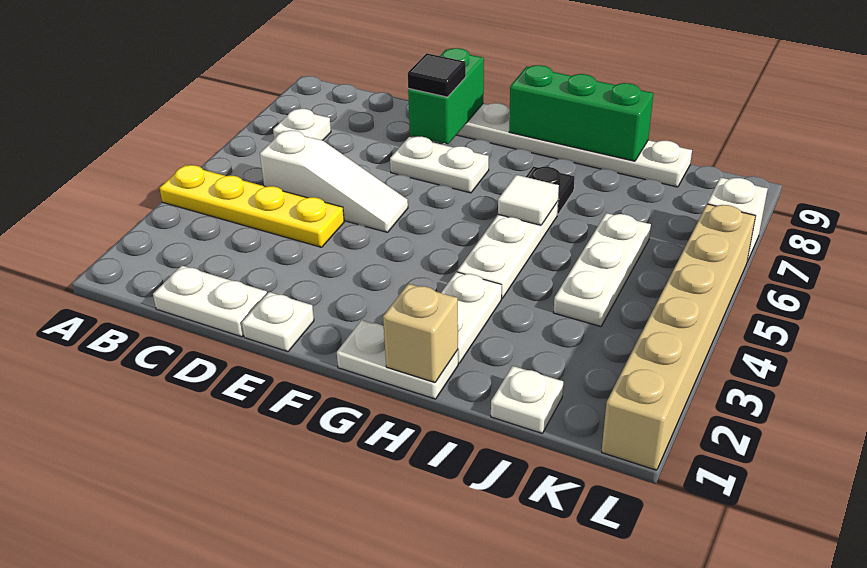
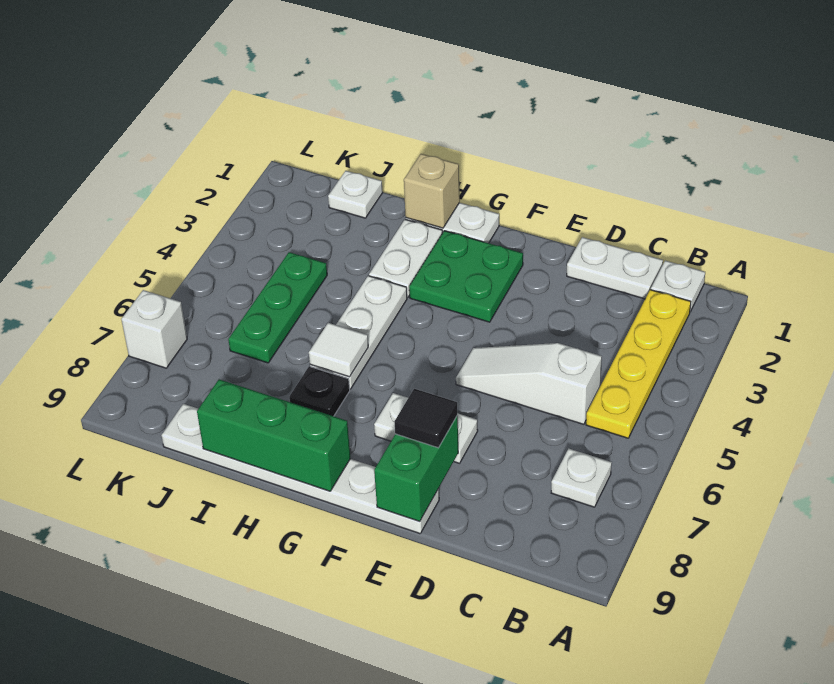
yellow 1x4 plate [160,165,344,247] -> yellow 1x4 plate turned to [586,290,691,438]
white 1x1 plate [242,292,314,352] -> white 1x1 plate moved to [651,261,705,312]
none -> green 2x2 plate [409,231,523,322]
white 1x3 plate [553,213,651,326] -> green 1x3 plate [228,252,327,363]
tan 1x6 brick [602,204,755,470] -> none

